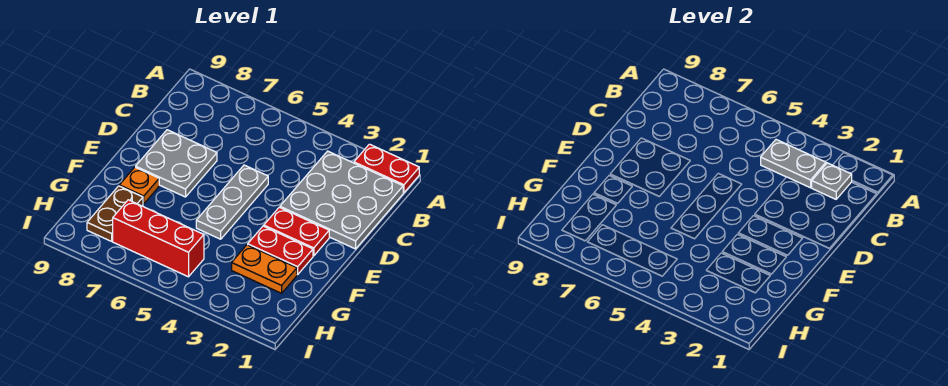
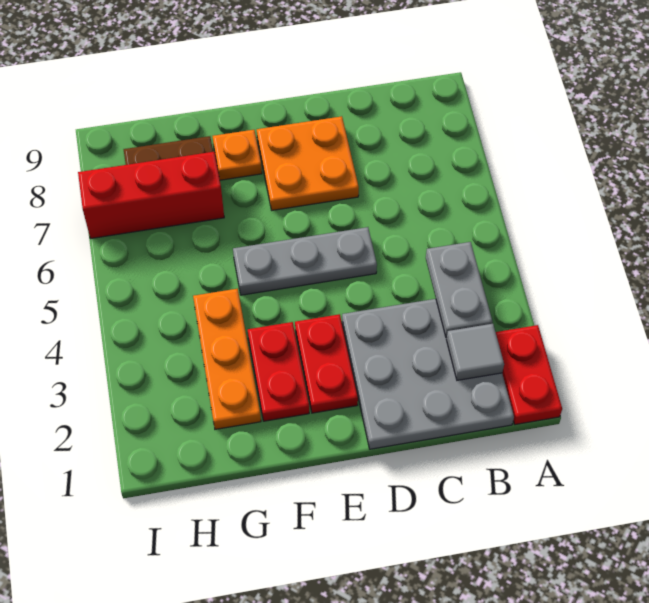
grey 1x1 plate [812,163,852,199] -> grey 1x1 tile [446,324,504,380]
grey 2x2 plate [136,130,217,197] -> orange 2x2 plate [257,116,359,210]
orange 1x2 plate [232,245,297,293] -> orange 1x3 plate [193,289,261,429]
red 1x3 brick [113,200,204,277] -> red 1x3 brick turned to [78,152,224,238]

